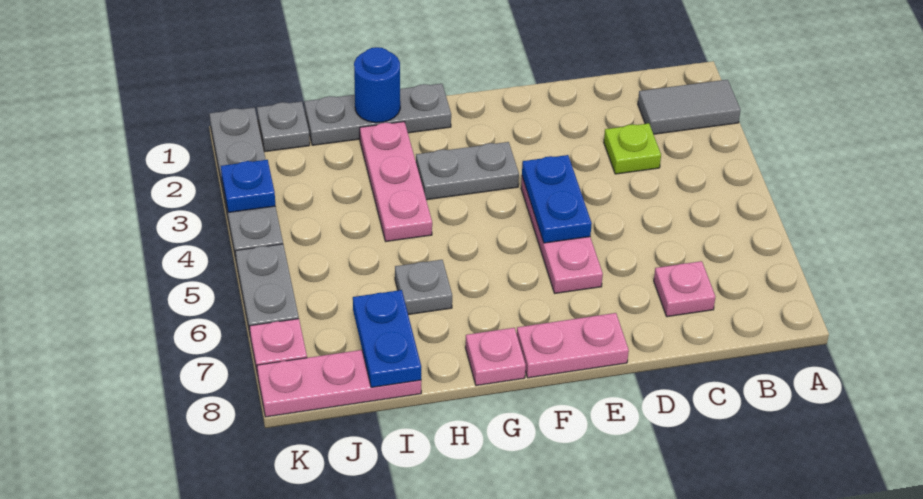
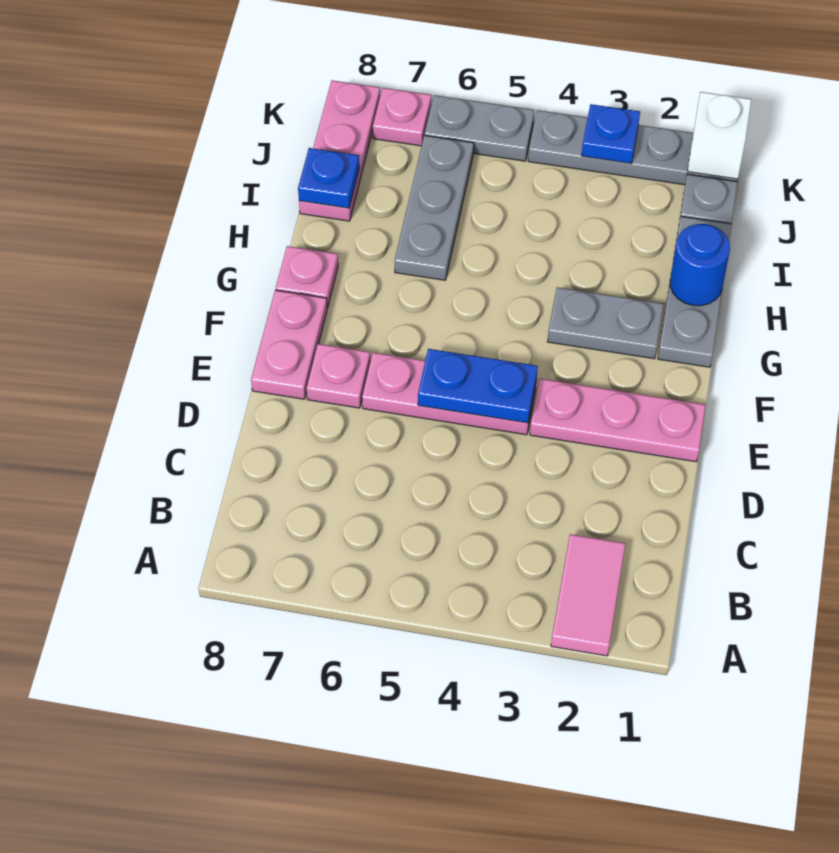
grey 1x2 tile [638,80,740,134] -> pink 1x2 tile [551,534,625,656]
lime 1x1 plate [604,123,661,174] -> none
pink 1x1 plate [654,261,715,317] -> pink 1x1 plate moved to [306,344,370,408]
grey 1x2 plate [416,142,519,200] -> grey 1x2 plate turned to [548,287,664,359]
pink 1x3 plate [360,122,432,241] -> pink 1x3 plate moved to [530,379,706,462]
grey 1x1 plate [395,260,452,315] -> grey 1x3 plate [395,135,474,280]
blue 1x2 plate [353,290,421,387] -> blue 1x1 plate [298,148,359,208]
none -> white 1x1 brick [688,92,751,179]

